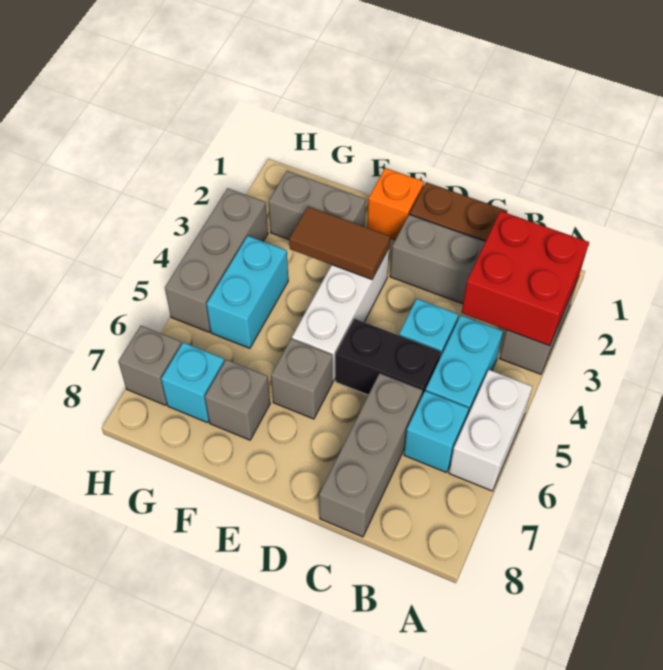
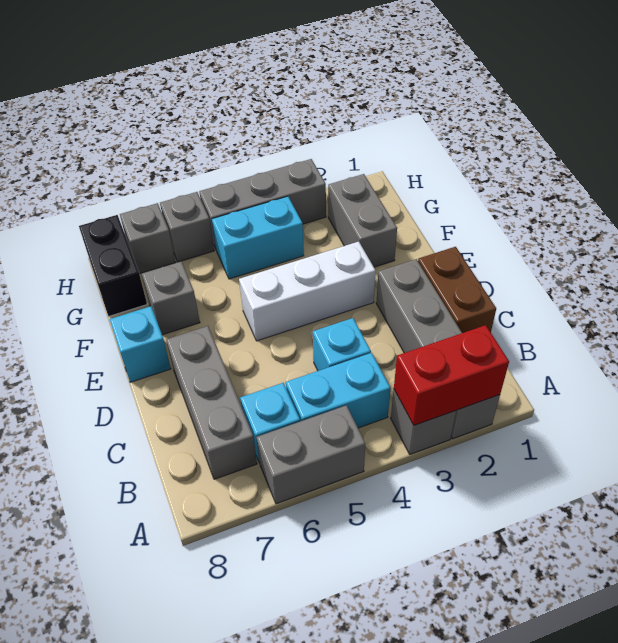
red 2x2 brick [462,211,589,346] -> red 1x2 brick [394,325,509,425]
white 1x2 brick [449,370,533,491] -> grey 1x2 brick [257,405,366,504]
black 1x2 brick [336,319,441,396] -> black 1x2 brick moved to [79,215,147,316]
grey 1x3 brick [319,373,423,537] -> grey 1x3 brick turned to [166,326,257,479]
orange 1x1 brick [367,168,424,240] -> none
brown 1x2 tile [289,207,390,279] -> none
grey 1x1 brick [271,339,333,419] -> grey 1x1 brick moved to [160,192,214,262]
cyan 1x1 brick [161,342,224,423] -> cyan 1x1 brick moved to [110,306,171,382]

